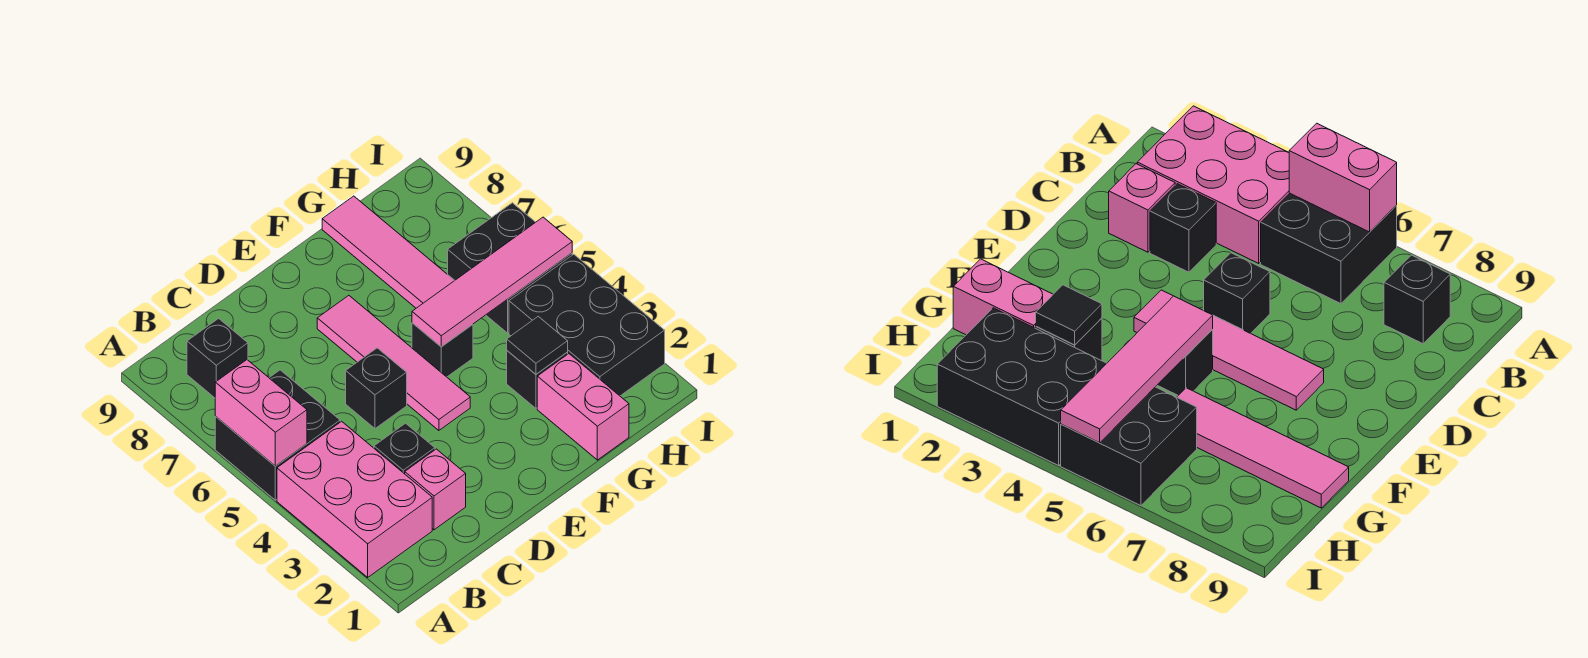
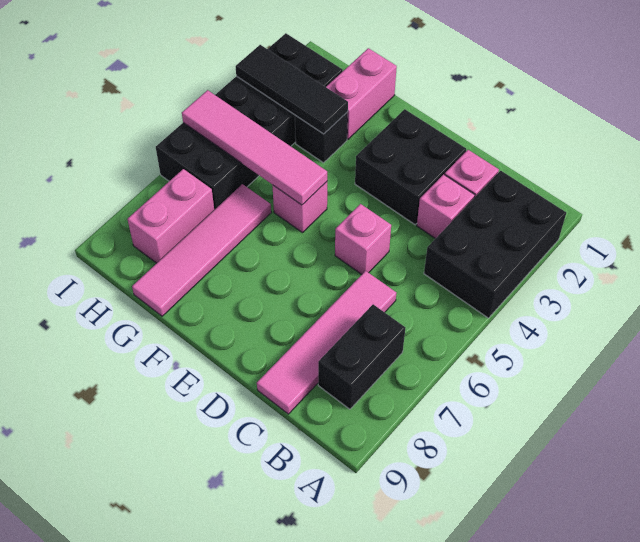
pink 2x3 brick [277,421,432,577] -> black 2x3 brick [424,171,566,318]
black 2x2 brick [215,370,340,500] -> black 2x2 brick moved to [355,109,466,225]
pink 1x2 brick [215,360,307,466] -> pink 1x2 brick moved to [127,169,214,263]
black 1x1 brick [187,318,248,398] -> black 1x2 brick [318,304,405,409]
black 1x1 brick [374,423,435,474] -> pink 1x1 brick [417,174,475,239]
black 1x1 brick [346,348,407,429] -> pink 1x1 brick [335,204,391,274]
pink 1x4 tile [317,296,470,430] -> pink 1x4 tile moved to [257,271,396,414]
black 1x1 brick [412,323,473,377] -> pink 1x1 brick [272,182,327,233]
black 1x1 tile [507,316,568,374] -> black 1x3 tile [236,45,348,134]

